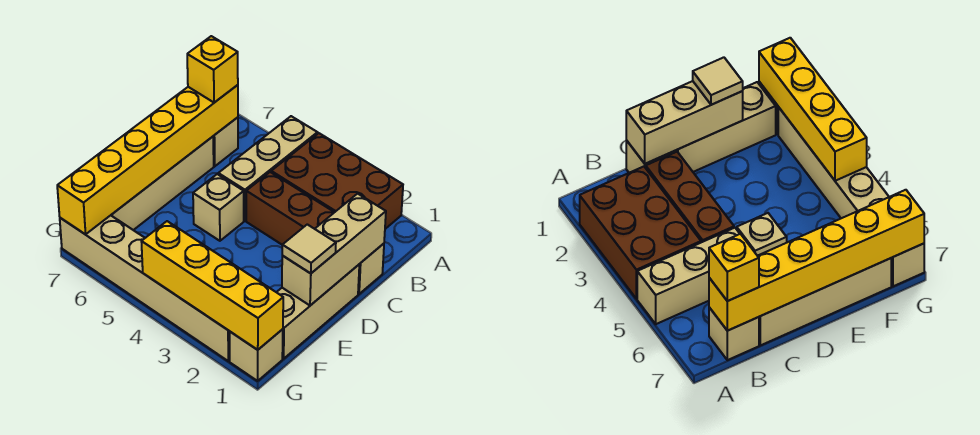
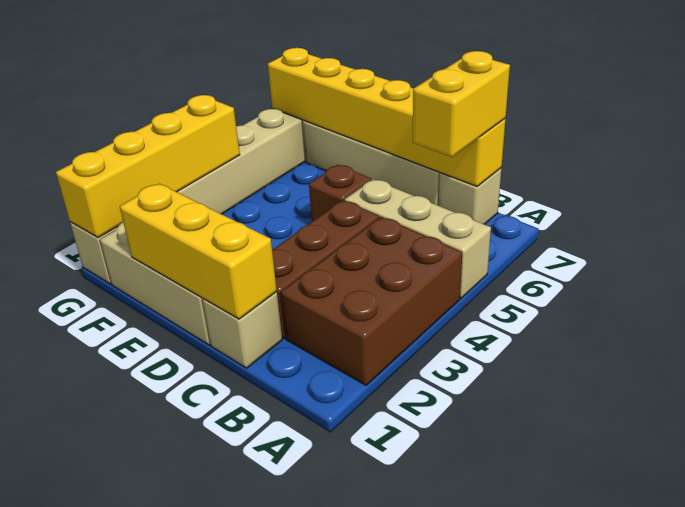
yellow 1x1 brick [187,36,238,103] -> yellow 1x2 brick [413,51,510,157]
tan 1x3 brick [282,194,386,305] -> yellow 1x3 brick [120,184,277,319]
tan 1x1 brick [193,174,244,241] -> brown 1x1 brick [309,165,371,221]
tan 1x1 tile [282,224,336,273] -> none

